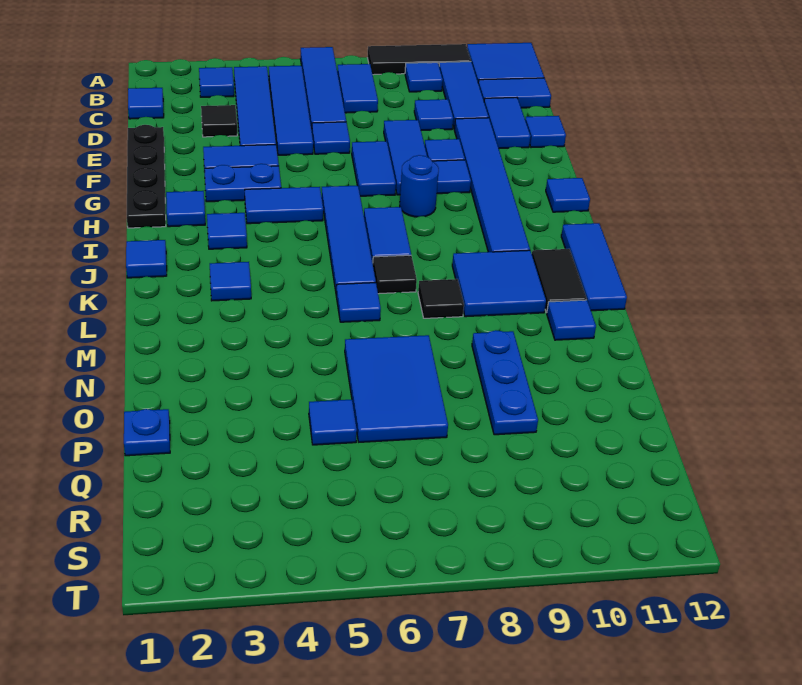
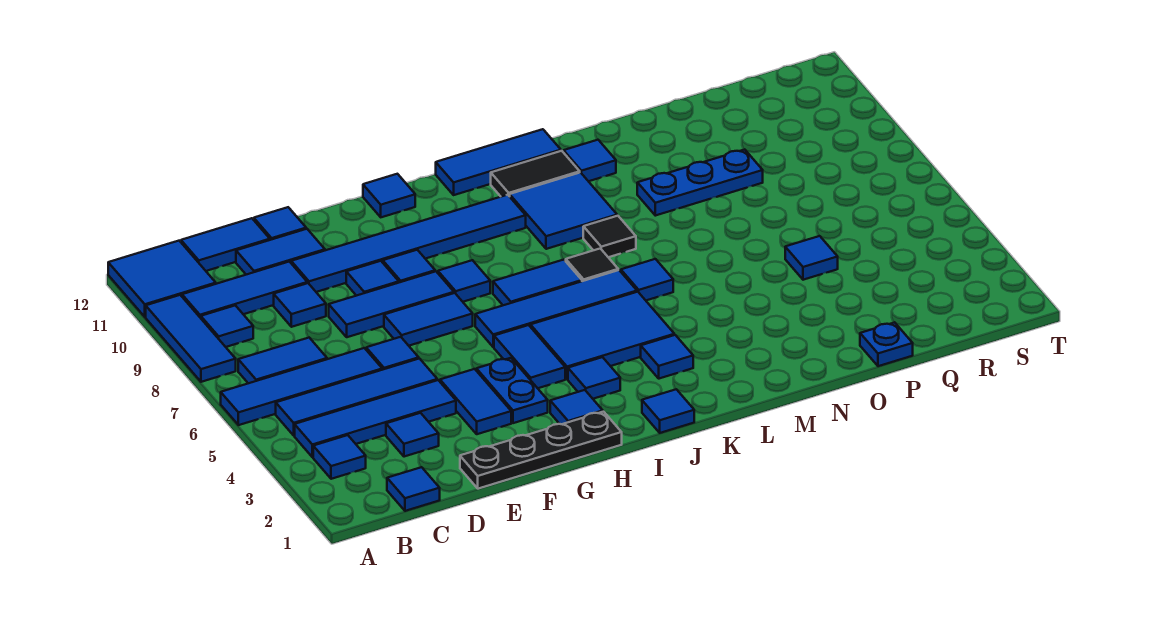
black 1x3 tile [367,44,471,75] -> blue 1x3 tile [146,295,236,382]
blue 1x2 tile [478,78,551,108] -> blue 1x2 tile turned to [181,218,270,271]
black 1x1 tile [201,105,237,137] -> blue 1x1 tile [386,413,439,457]
blue 1x1 round brick [400,155,439,217] -> blue 1x1 tile [438,260,490,302]
blue 2x3 tile [345,335,448,442] -> blue 2x3 tile moved to [530,292,674,379]

